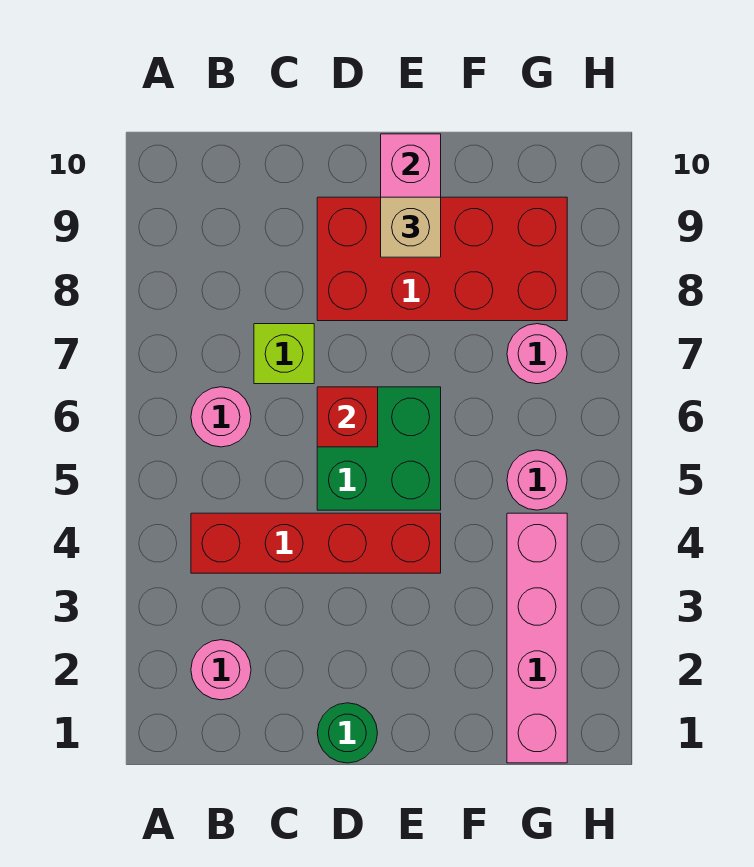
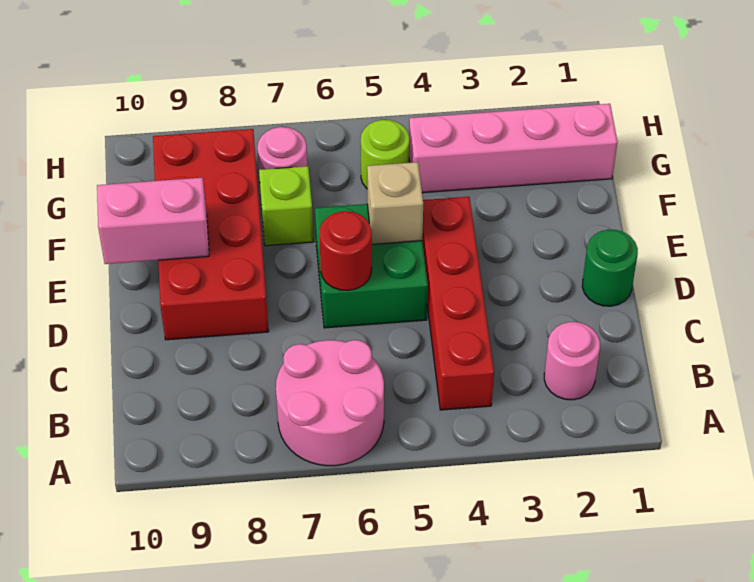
pink 1x1 round brick [191,387,251,447] -> pink 2x2 round brick [276,340,384,466]
lime 1x1 brick [254,324,314,384] -> lime 1x1 brick moved to [259,166,314,246]
red 1x1 brick [317,387,378,447] -> red 1x1 round brick [319,211,372,290]
tan 1x1 brick [381,197,441,257] -> tan 1x1 brick moved to [367,162,423,244]
pink 1x1 round brick [507,450,567,510] -> lime 1x1 round brick [361,120,409,188]

